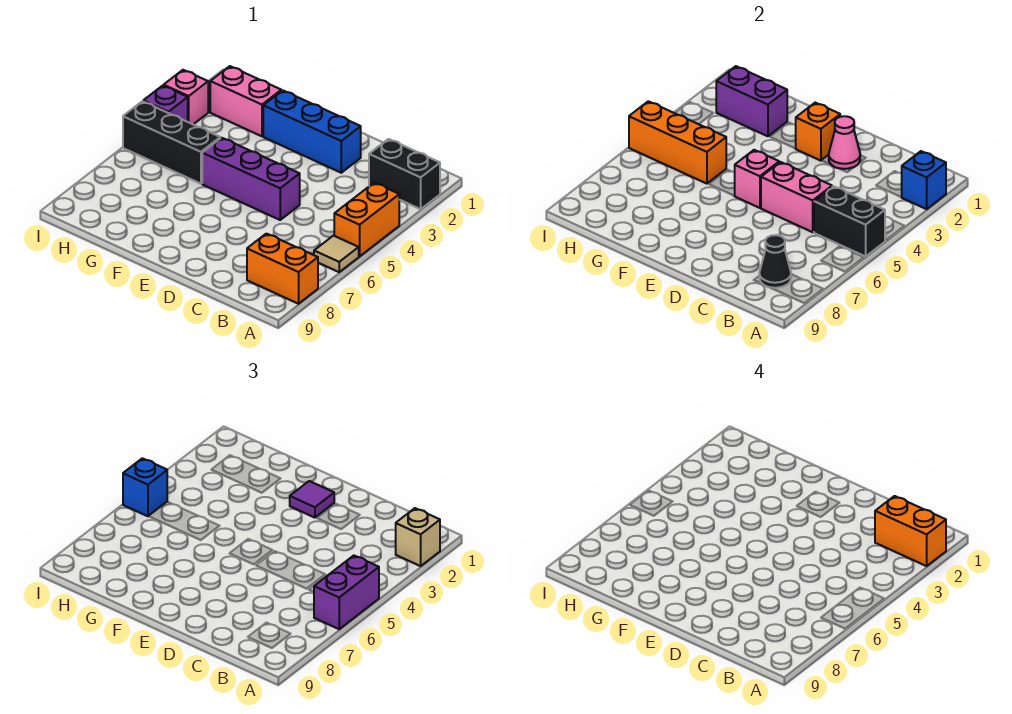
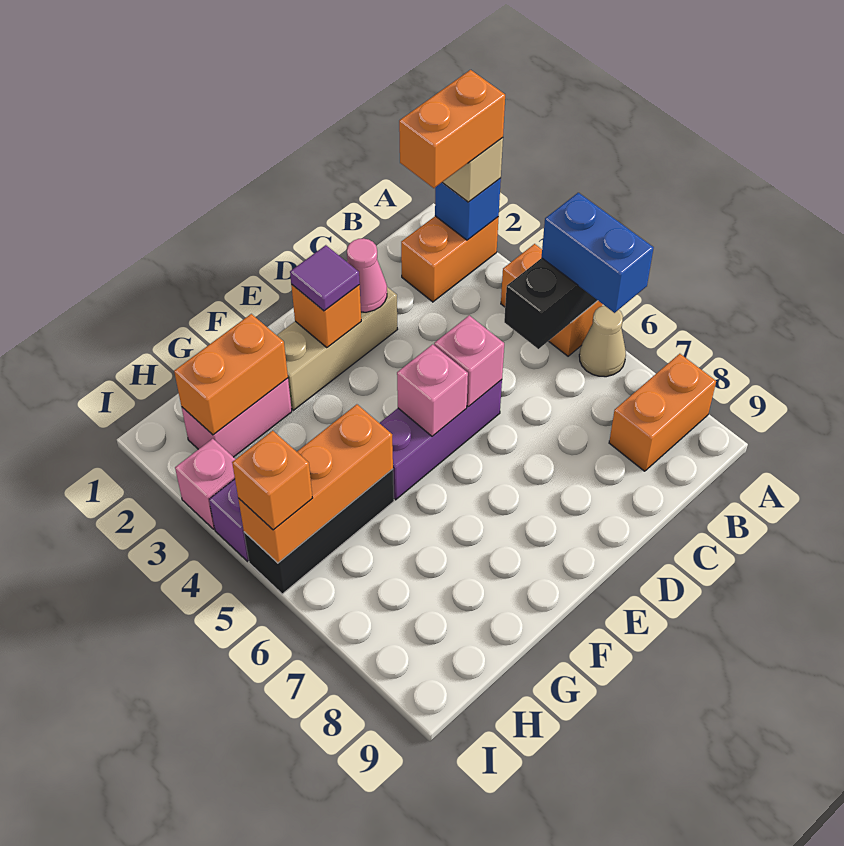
black 1x2 brick [369,139,440,209] -> orange 1x2 brick [401,216,499,302]
purple 1x2 brick [314,556,379,629] -> blue 1x2 brick [542,193,654,313]
tan 1x1 tile [314,236,359,272] -> tan 1x1 cone [579,306,626,377]
black 1x1 cone [759,235,791,288] -> none
pink 1x2 brick [761,162,832,232] -> pink 1x1 brick [434,315,504,407]
blue 1x3 brick [263,90,361,173] -> tan 1x3 brick [277,287,398,410]
purple 1x2 brick [716,66,787,136] -> orange 1x2 brick [174,314,288,435]
blue 1x1 brick [123,458,167,516] -> orange 1x1 brick [232,431,312,530]

